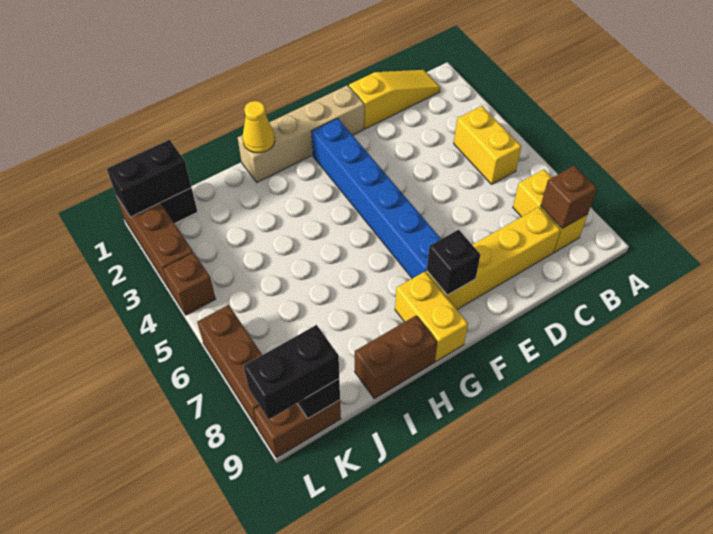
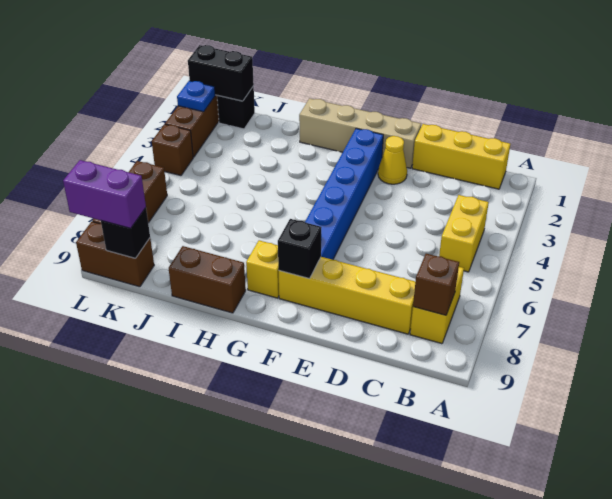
yellow 1x3 slope [349,70,440,129] -> yellow 1x3 brick [412,124,510,189]
yellow 1x2 brick [395,272,468,361] -> yellow 1x1 brick [246,240,279,298]
yellow 1x1 cone [243,101,275,153] -> yellow 1x1 cone moved to [378,136,407,184]
black 1x2 brick [244,325,339,419] -> purple 1x2 brick [63,160,146,228]
none -> blue 1x1 plate [177,81,215,112]

